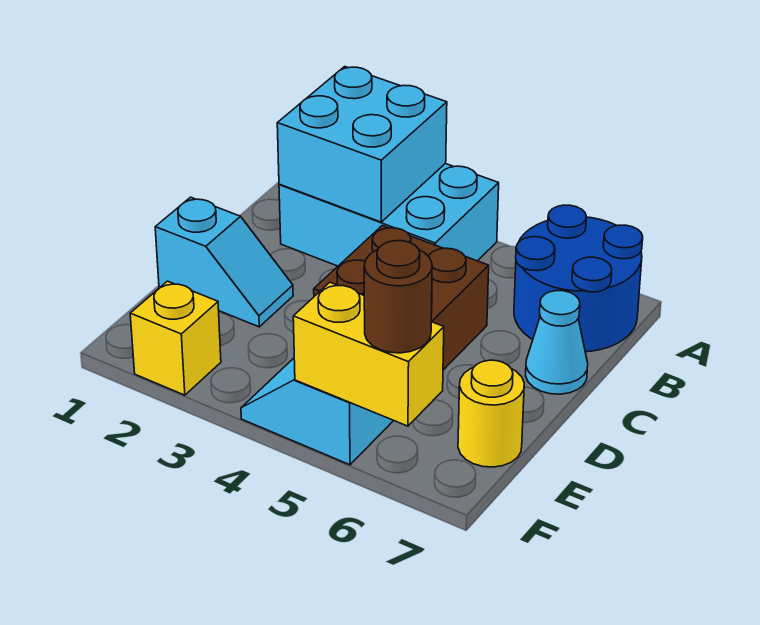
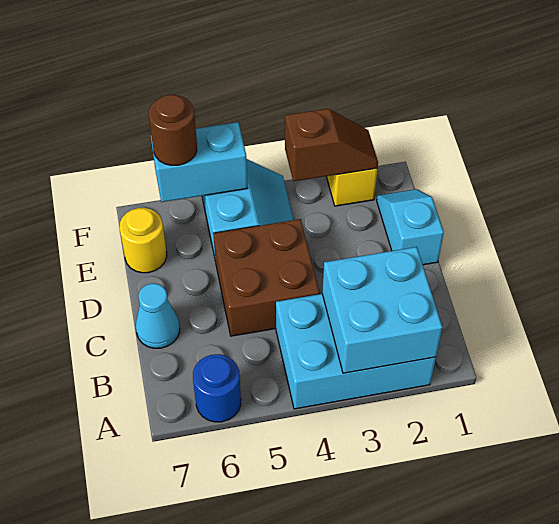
blue 2x2 round brick [514,205,643,352] -> blue 1x1 round brick [193,354,241,422]
cyan 1x2 slope [155,197,293,327] -> cyan 1x2 slope turned to [377,189,444,265]
none -> brown 1x2 slope [285,109,378,181]
yellow 1x2 brick [293,283,444,426] -> cyan 1x2 brick [151,122,247,202]

